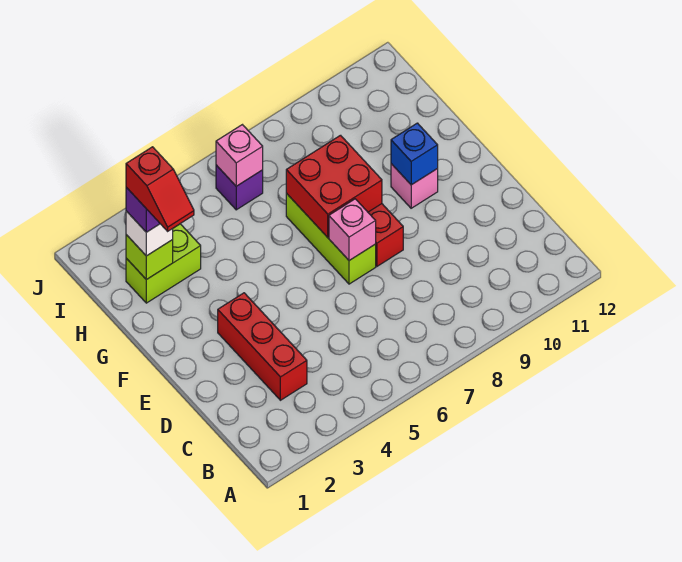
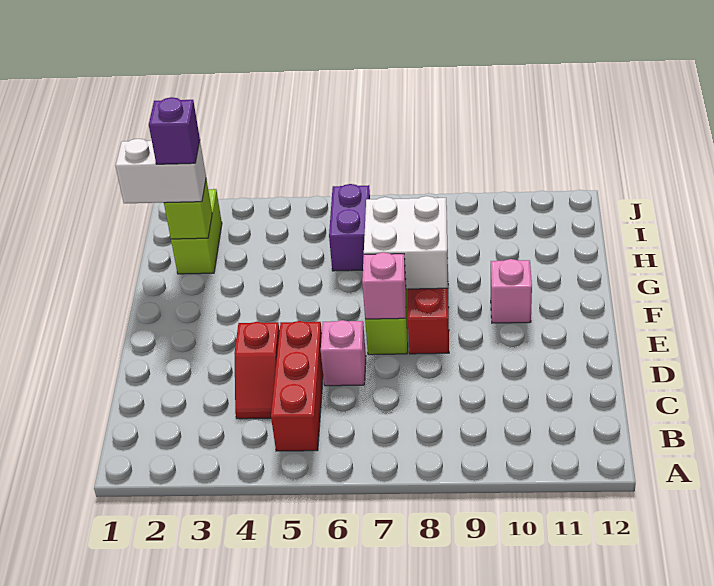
red 1x3 brick [218,293,307,400] -> red 1x3 brick moved to [271,321,323,451]
red 2x2 brick [286,135,382,237] -> white 2x2 brick [364,196,448,289]
blue 1x1 brick [391,123,438,185] -> none
red 1x2 slope [126,147,194,231] -> red 1x2 slope moved to [234,322,280,419]
lime 1x2 brick [126,224,201,303] -> lime 1x2 brick turned to [171,189,222,274]
white 1x1 brick [126,211,173,256] -> white 1x2 brick [116,139,206,203]
purple 1x1 brick [216,165,263,210] -> purple 1x2 brick [329,184,370,271]
pink 1x1 brick [216,125,263,186] -> pink 1x1 brick moved to [321,320,366,386]

